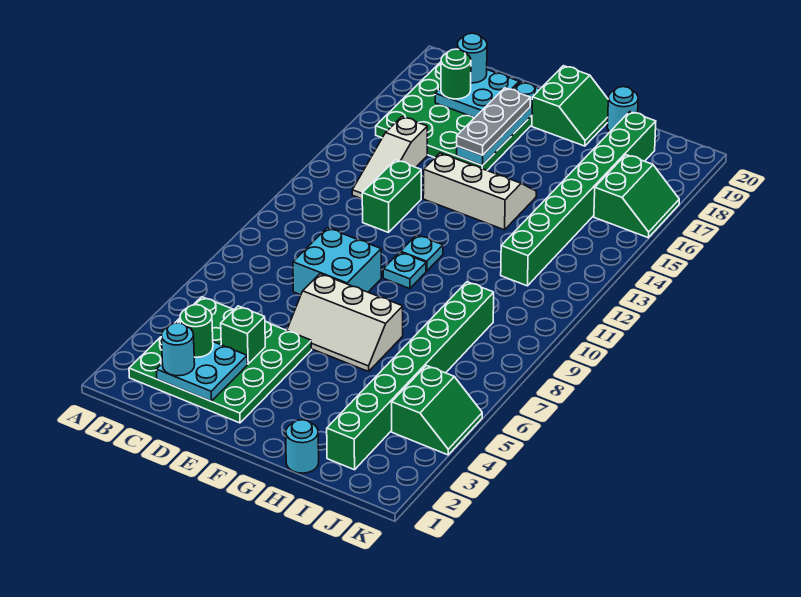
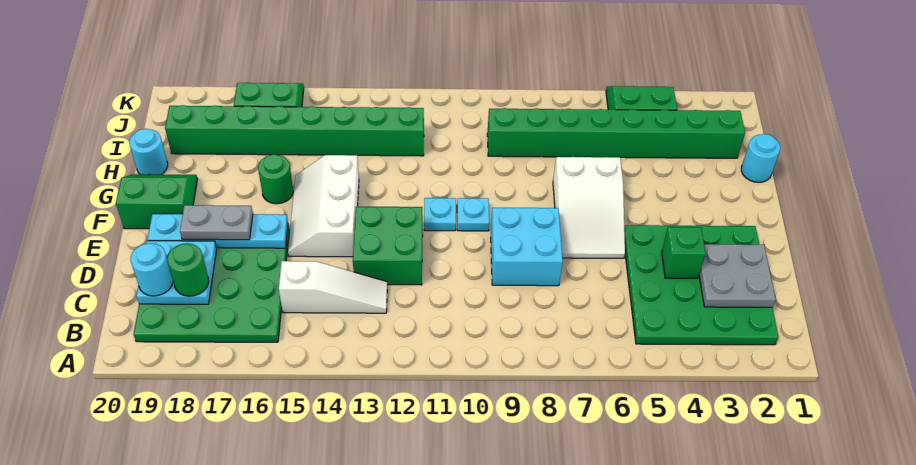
cyan 2x2 plate [156,342,247,401] -> grey 2x2 plate [699,244,776,307]
cyan 1x1 round brick [161,323,195,376] -> none
green 1x1 round brick [180,305,213,357] -> green 1x1 round brick moved to [258,154,293,204]
green 1x2 brick [362,160,421,232] -> green 2x2 brick [353,207,423,285]
white 2x3 slope [287,274,403,371] -> white 2x3 slope turned to [553,157,625,258]
grey 1x3 plate [457,88,530,155] -> grey 1x2 plate [180,205,253,240]

